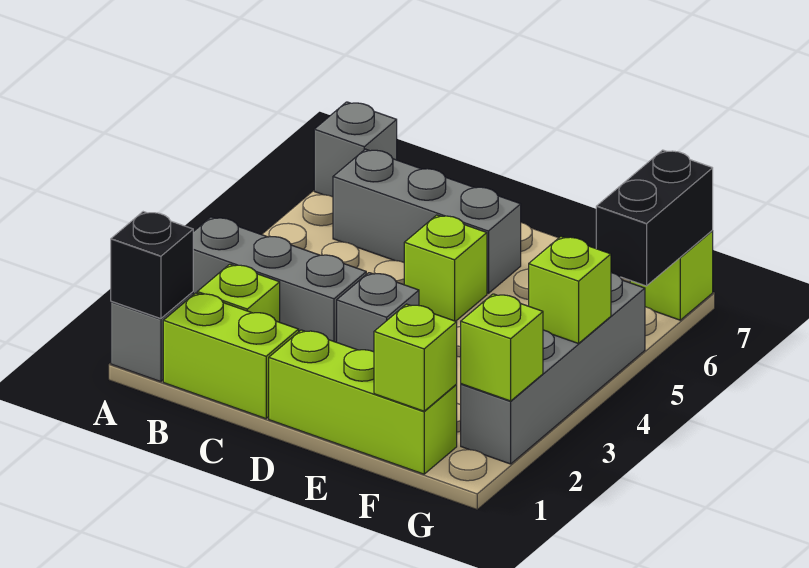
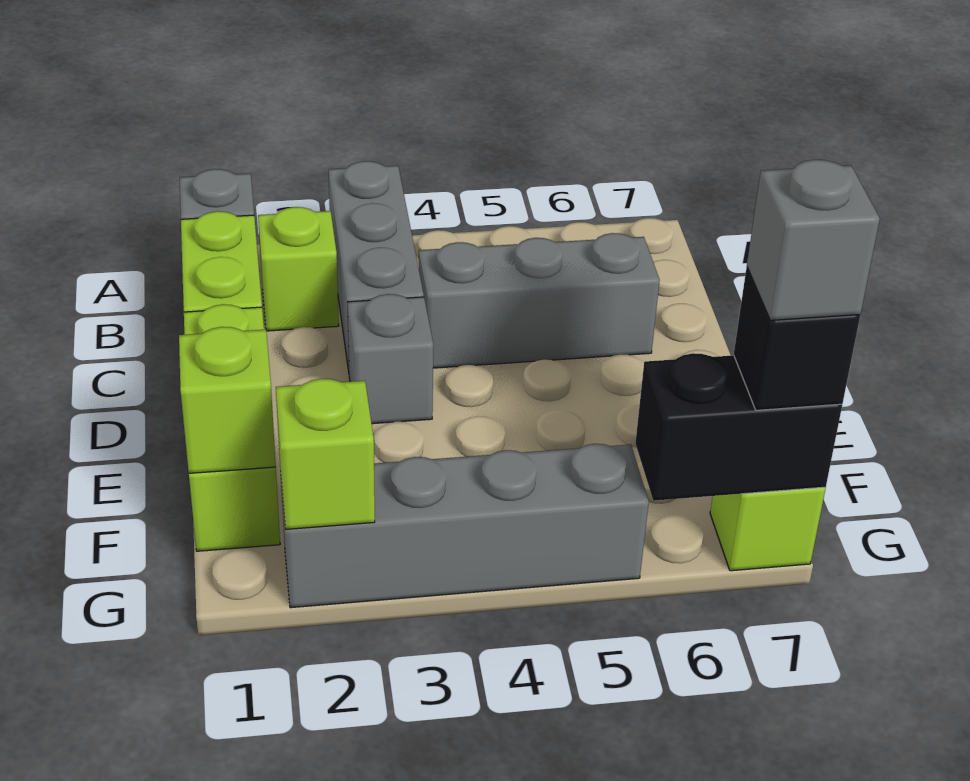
black 1x1 brick [111,212,193,319] -> black 1x1 brick moved to [734,267,860,410]
grey 1x1 brick [314,102,397,197] -> grey 1x1 brick moved to [747,160,880,320]
grey 1x3 brick [333,149,521,293] -> grey 1x3 brick turned to [419,233,660,368]
lime 1x1 brick [404,215,487,321] -> none
lime 1x1 brick [529,237,611,343] -> none

